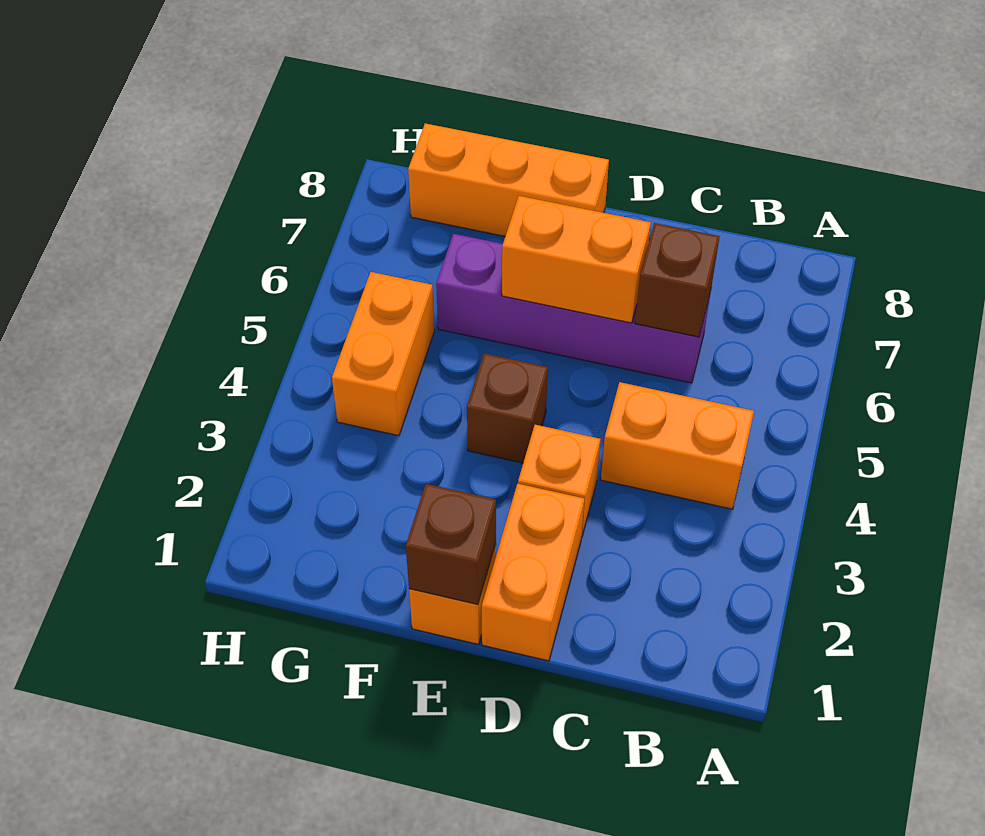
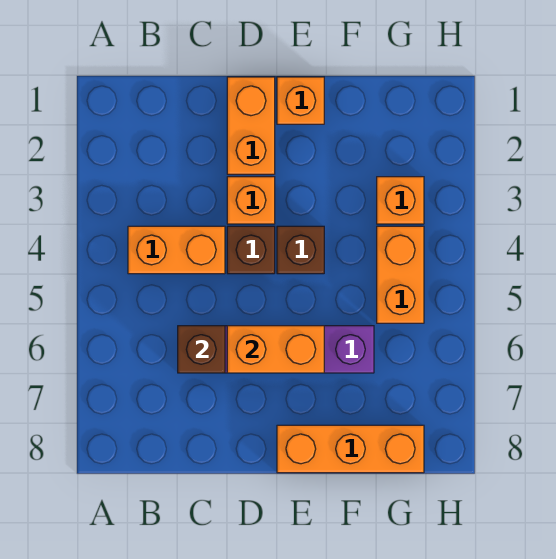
brown 1x1 brick [406,484,496,604] -> brown 1x1 brick moved to [227,226,275,274]
none -> orange 1x1 brick [377,177,424,224]

